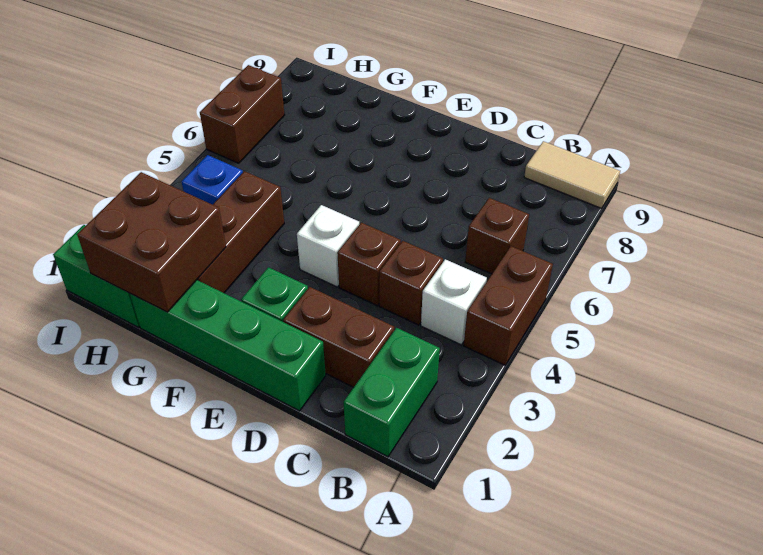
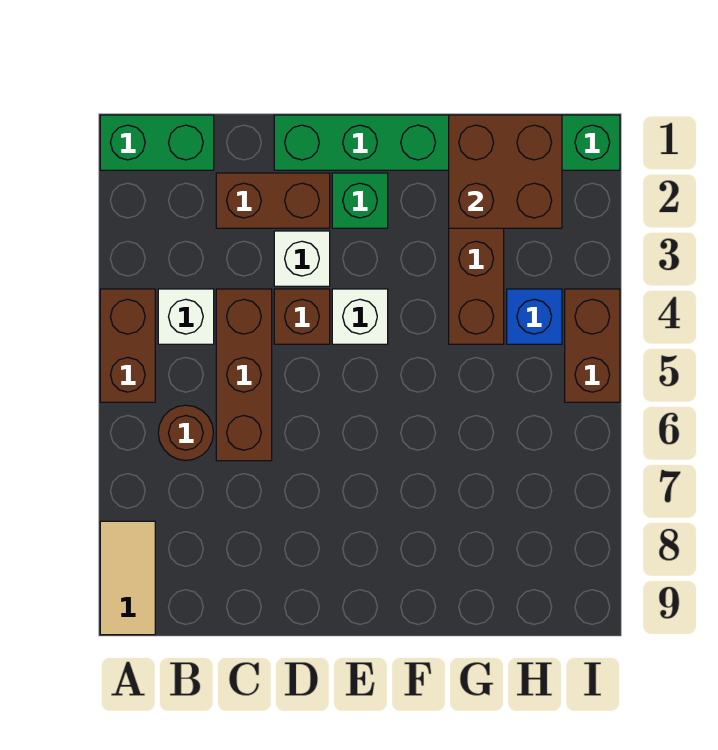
tan 1x2 tile [524,141,620,208] -> tan 1x2 tile turned to [100,521,155,635]
green 1x2 brick [344,328,440,457] -> green 1x2 brick turned to [100,115,214,170]
brown 1x1 brick [465,198,529,274] -> brown 1x1 round brick [158,405,213,460]
brown 1x1 brick [379,241,443,325] -> brown 1x3 brick [216,289,272,461]
none -> white 1x1 brick [274,231,330,286]
brown 1x2 brick [200,65,284,163] -> brown 1x2 brick moved to [565,289,620,402]

